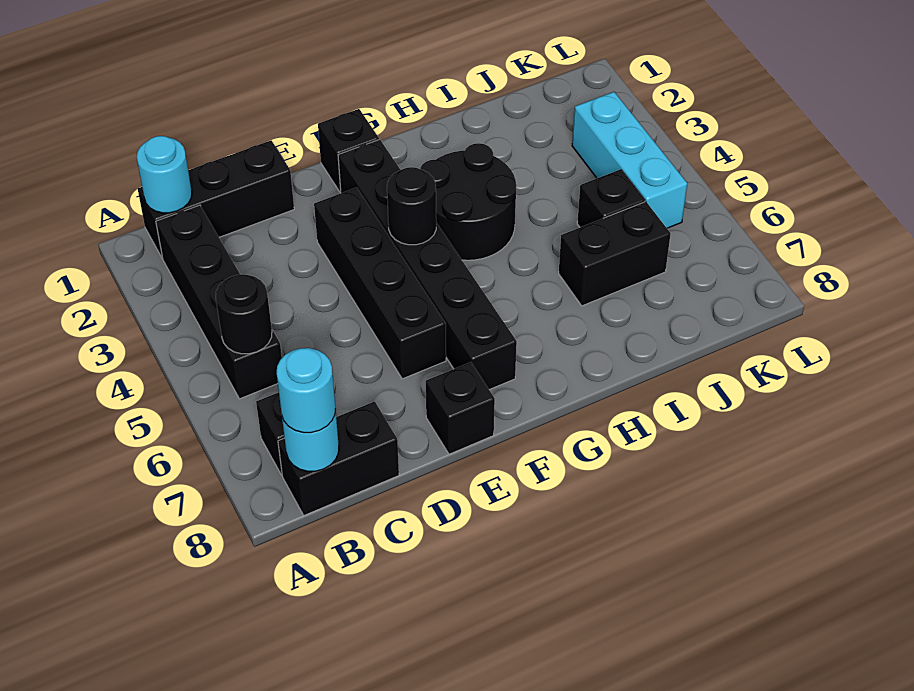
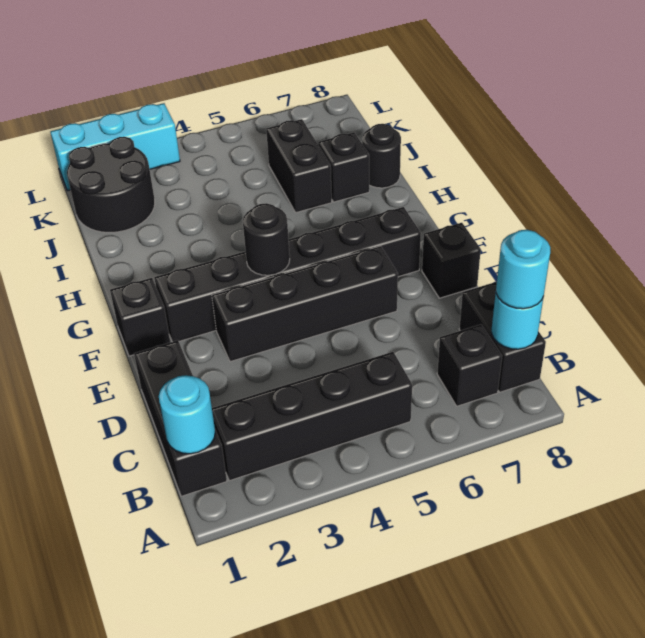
black 1x1 round brick [216,274,272,354] -> black 1x1 round brick moved to [362,124,401,188]
black 2x2 round brick [420,143,516,260] -> black 2x2 round brick moved to [67,137,155,232]
black 1x1 brick [577,169,645,227] -> black 1x1 brick moved to [318,132,369,202]
cyan 1x3 brick [572,92,687,228] -> cyan 1x3 brick moved to [50,103,180,191]

